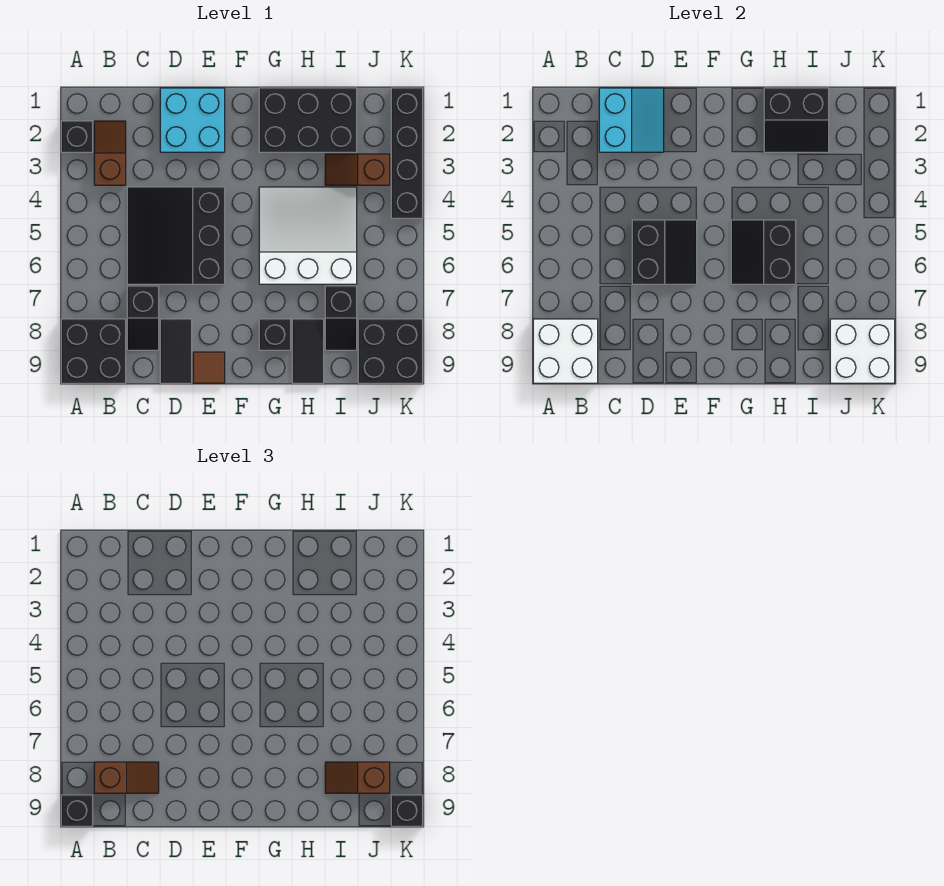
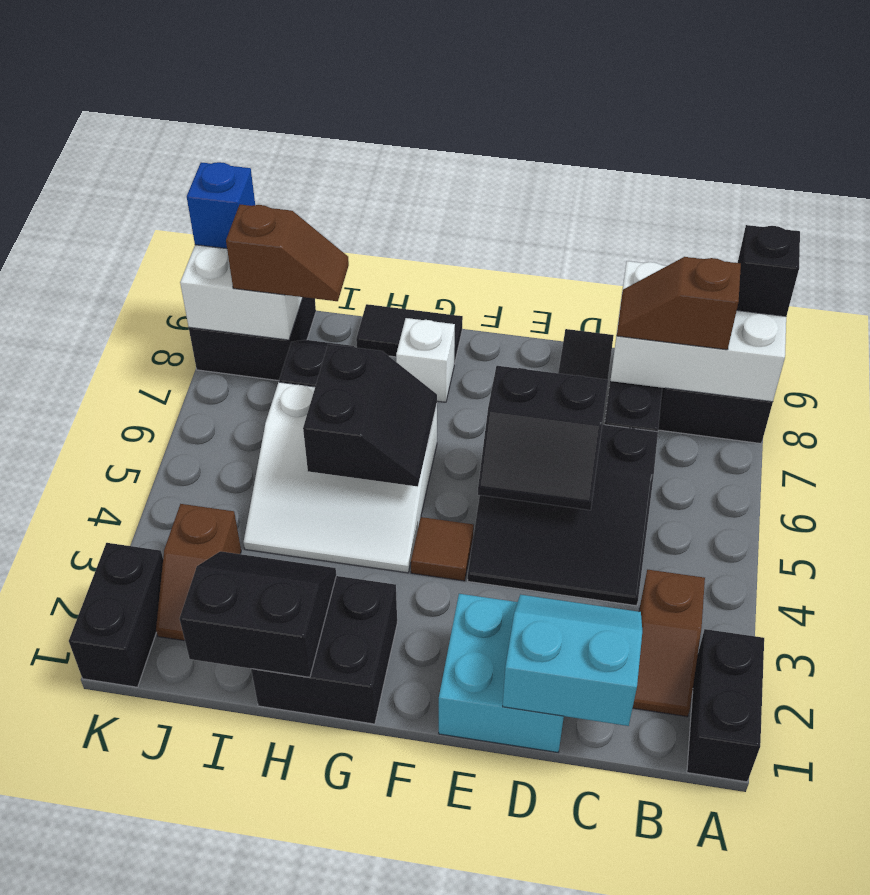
black 1x1 brick [61,121,93,152] -> black 1x2 brick [687,629,764,782]
white 2x2 brick [533,319,598,383] -> white 2x3 brick [610,261,786,402]
cyan 2x2 slope [599,88,664,152] -> cyan 2x2 slope turned to [503,595,642,726]
black 3x3 slope [127,187,225,284] -> black 3x3 slope turned to [468,424,658,606]
black 2x2 slope [632,220,697,284] -> black 2x2 slope turned to [478,366,608,510]
brown 1x1 tile [193,352,225,383] -> brown 1x1 tile moved to [411,517,474,581]
black 2x3 brick [259,88,357,152] -> black 2x2 brick [251,576,397,724]
black 1x1 brick [259,319,291,350] -> white 1x1 brick [396,318,455,402]
black 1x2 tile [292,319,324,383] -> black 1x2 tile turned to [356,304,463,364]
brown 1x2 slope [325,154,390,185] -> brown 1x2 slope turned to [156,504,241,641]
black 1x4 brick [391,88,423,218] -> black 1x2 brick [69,543,163,687]
black 1x1 brick [391,795,423,826] -> blue 1x1 brick [187,162,255,249]

